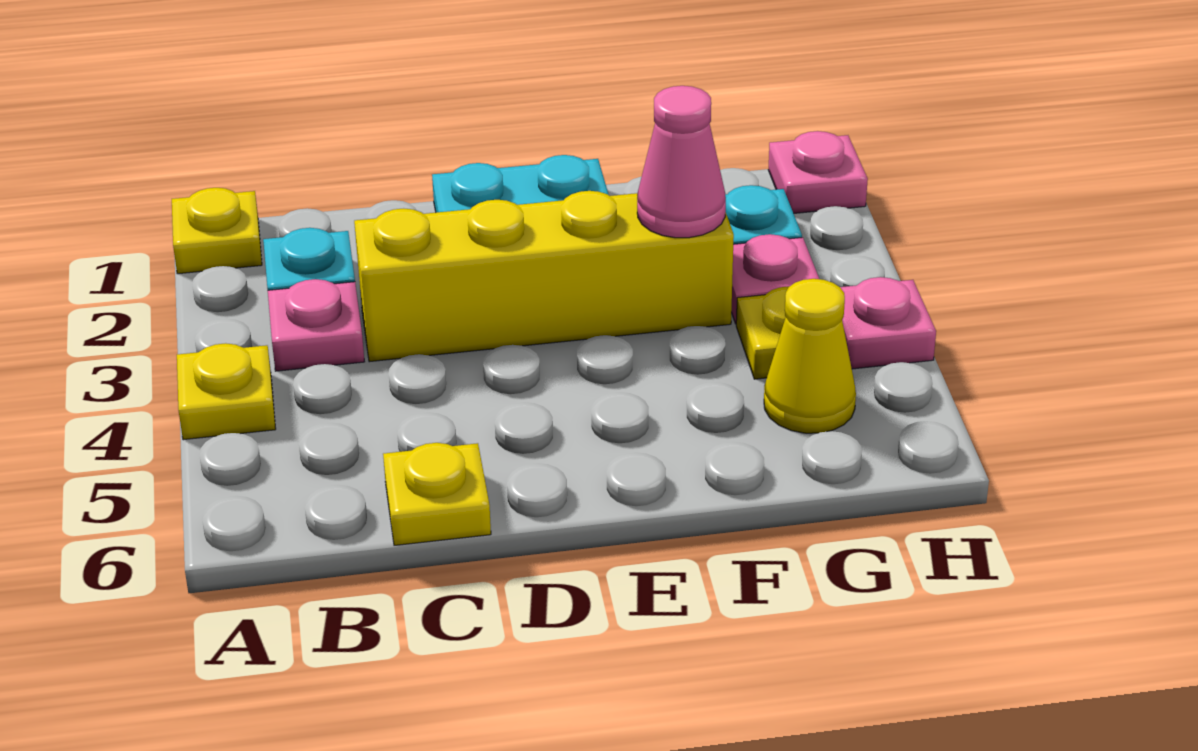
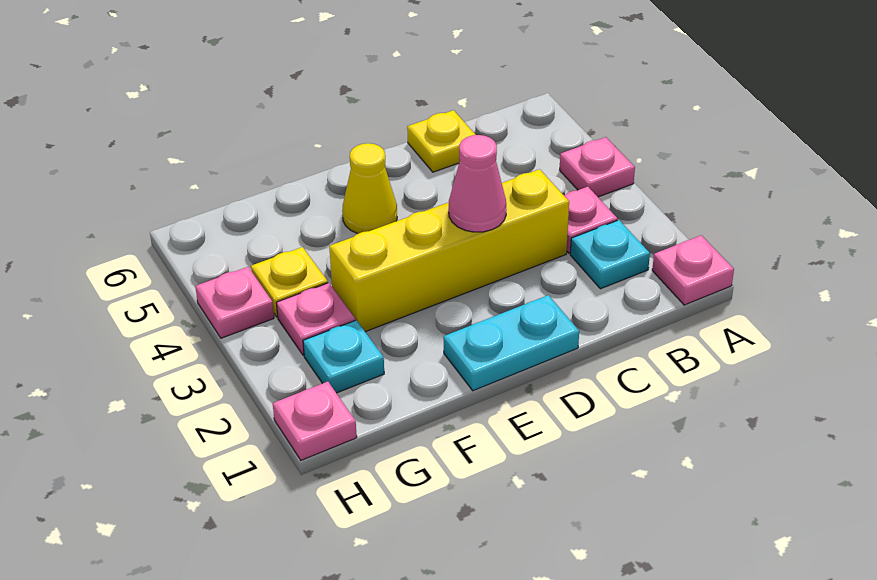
yellow 1x1 plate [172,188,262,274] -> pink 1x1 plate [652,235,734,305]
yellow 1x1 plate [177,343,276,440] -> pink 1x1 plate [560,137,635,197]
pink 1x1 cone [637,86,726,238] -> pink 1x1 cone moved to [449,135,506,232]
yellow 1x1 cone [764,279,856,433] -> yellow 1x1 cone moved to [342,143,397,234]

